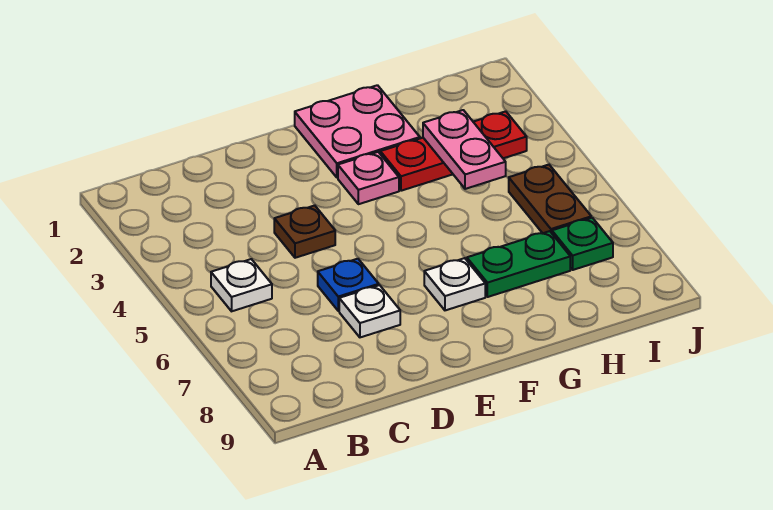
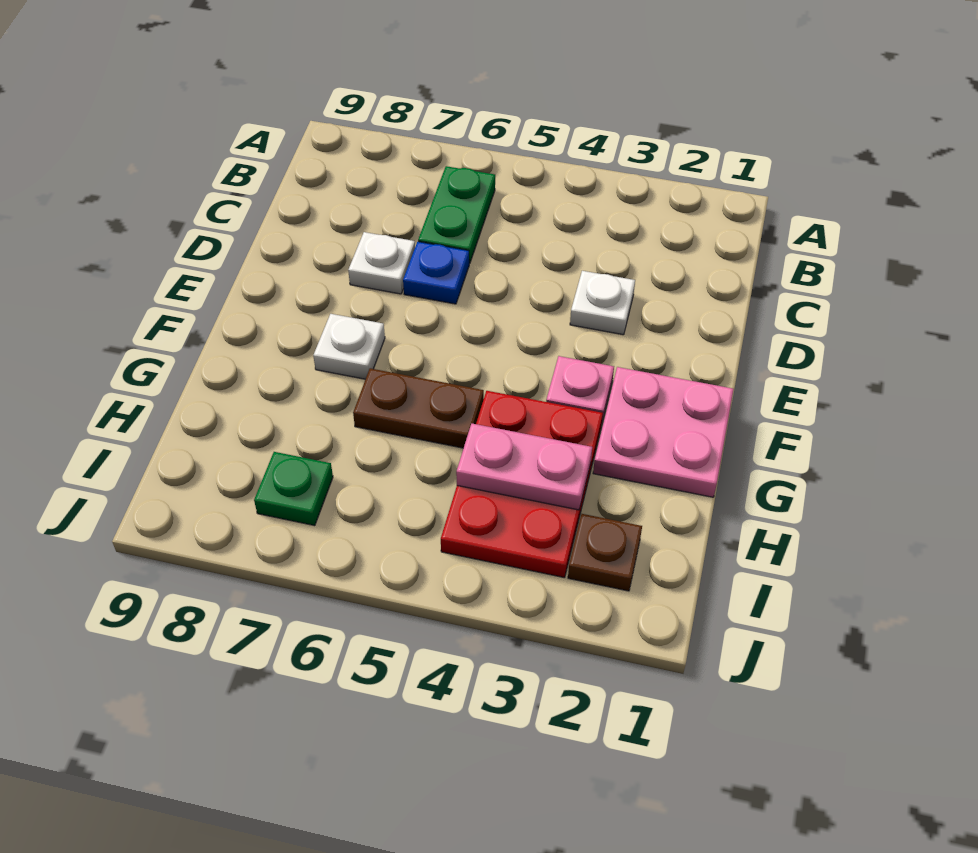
white 1x1 plate [211,259,272,311] -> white 1x1 plate moved to [570,271,635,335]
brown 1x1 plate [274,205,335,258] -> brown 1x1 plate moved to [568,514,642,591]
red 1x3 plate [380,111,527,191] -> red 2x3 plate [441,391,603,578]
green 1x2 plate [467,231,570,297] -> green 1x2 plate moved to [418,166,495,264]
brown 1x2 plate [509,165,591,233] -> brown 1x2 plate moved to [353,368,484,448]

